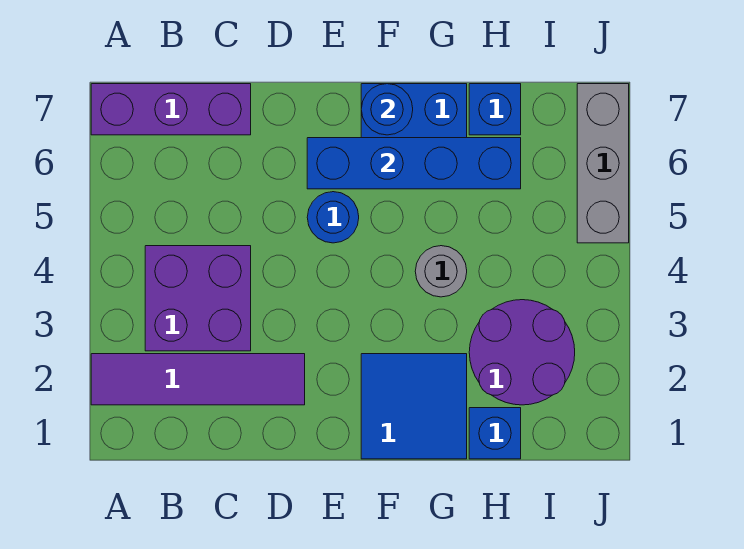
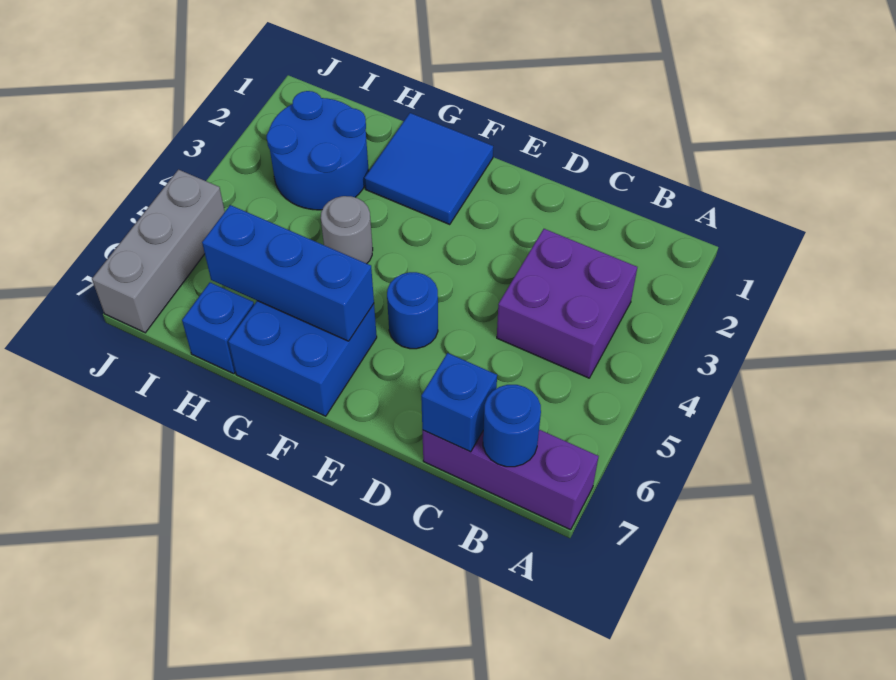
purple 1x4 tile [91,354,305,405] -> none
blue 1x4 brick [307,138,521,189] -> blue 1x3 brick [202,205,374,341]
blue 1x1 round brick [361,84,413,135] -> blue 1x1 round brick moved to [483,385,541,467]
blue 1x1 brick [469,408,521,459] -> blue 1x1 brick moved to [421,353,497,452]
purple 2x2 round brick [469,300,575,405] -> blue 2x2 round brick [267,91,369,210]

